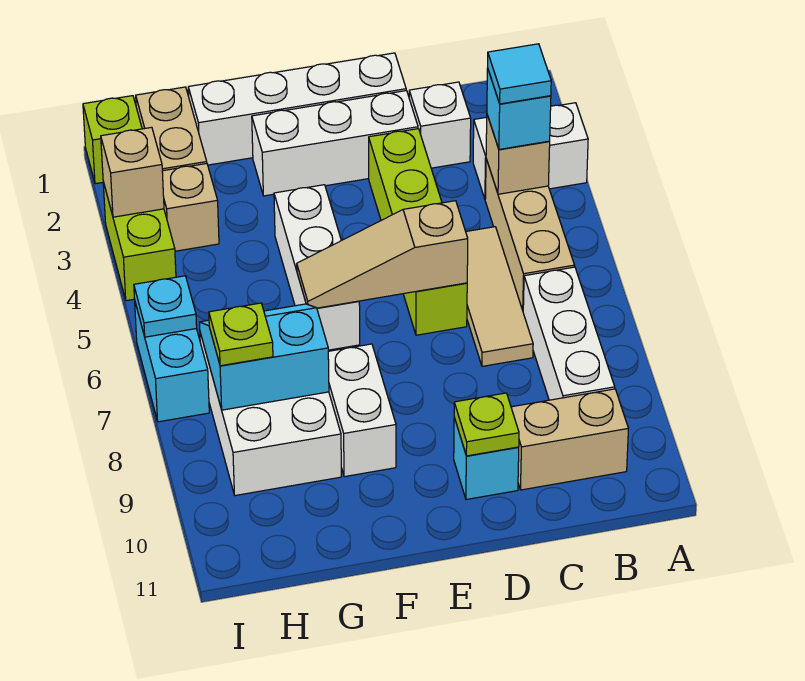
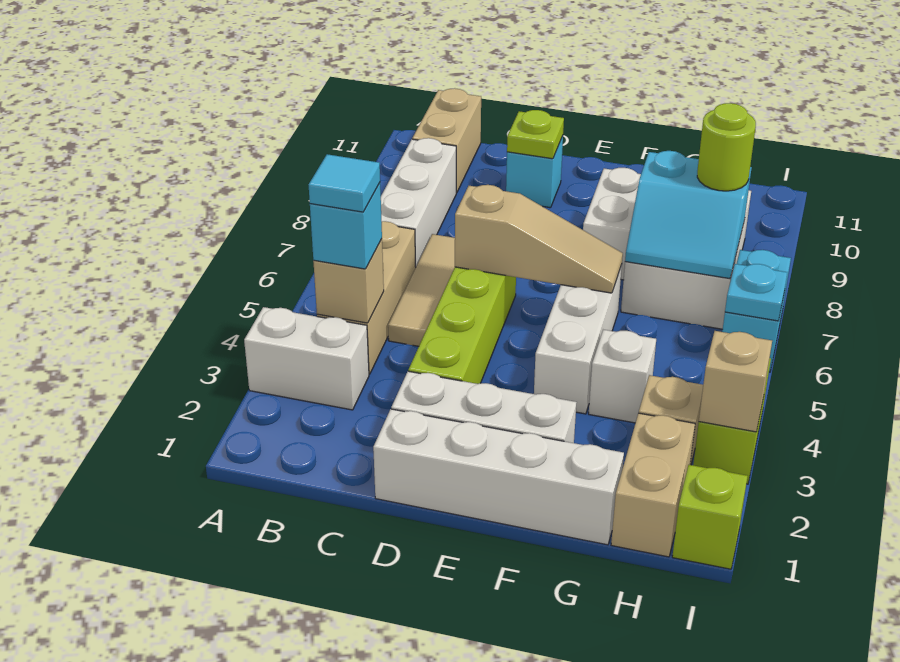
tan 1x2 brick [511,389,628,490] -> tan 1x2 brick turned to [412,88,481,193]
white 1x1 brick [409,82,471,168] -> white 1x1 brick moved to [589,330,656,423]
lime 1x1 plate [209,303,273,366] -> lime 1x1 round brick [697,103,756,191]

